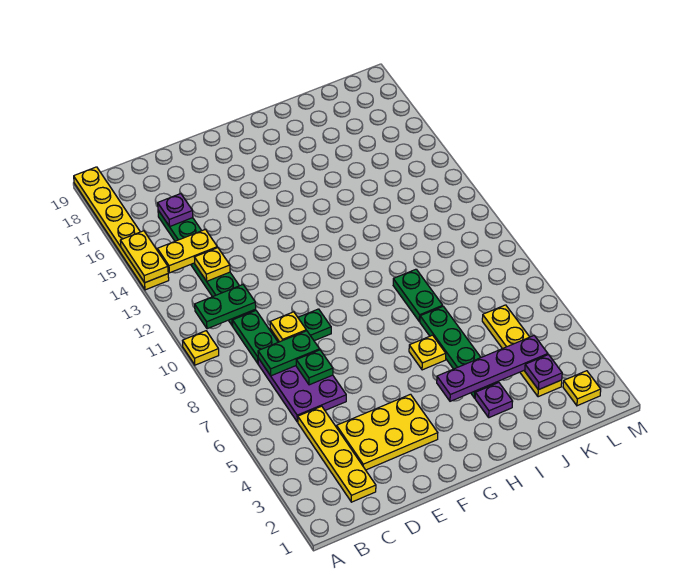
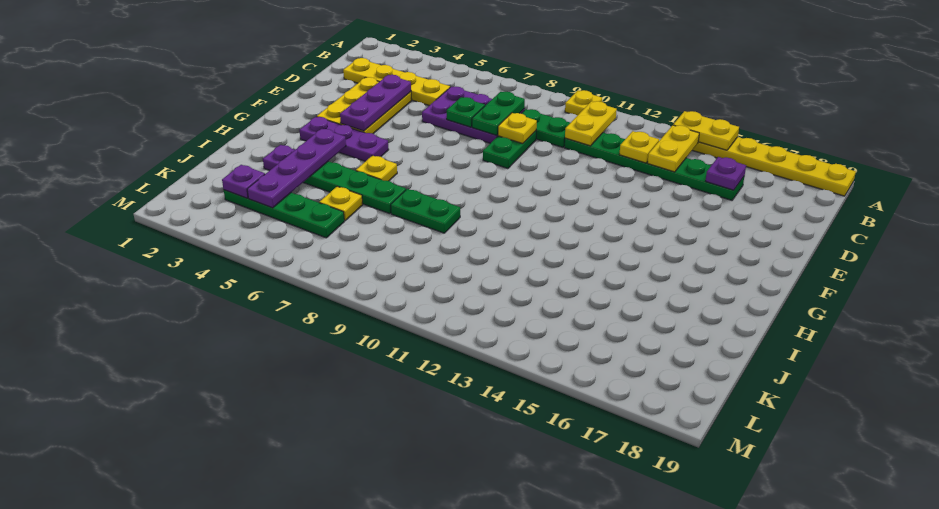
green 1x2 plate [195,285,256,329] -> yellow 1x2 plate [565,101,617,146]
none -> purple 1x3 plate [340,75,411,131]
none -> purple 1x3 plate [299,117,389,161]
yellow 1x4 plate [482,305,562,397] -> green 1x4 plate [224,190,344,238]
yellow 1x1 plate [563,371,601,406] -> yellow 1x1 plate moved to [319,186,363,221]

